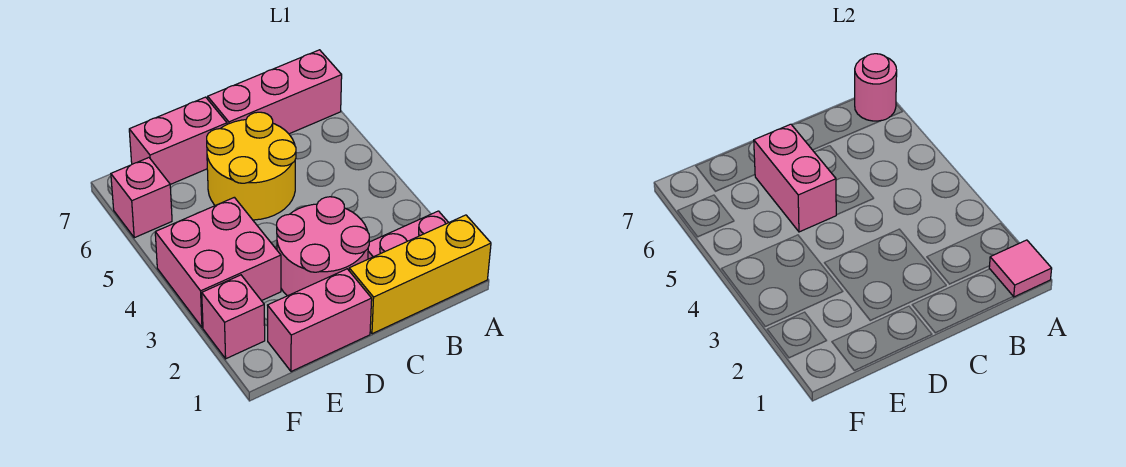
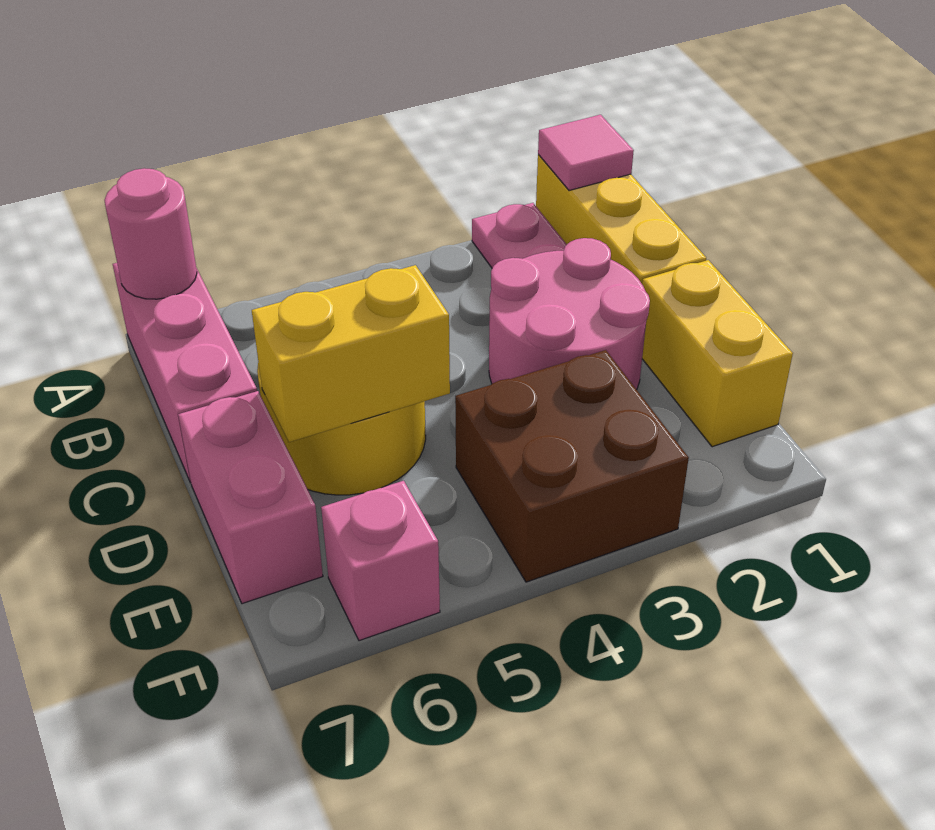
pink 1x2 brick [268,269,372,372] -> yellow 1x2 brick [642,260,793,447]
pink 1x2 brick [754,124,836,232] -> yellow 1x2 brick [252,265,450,442]
pink 2x2 brick [155,197,281,327] -> brown 2x2 brick [455,350,689,582]
pink 1x1 brick [202,275,265,359] -> none

